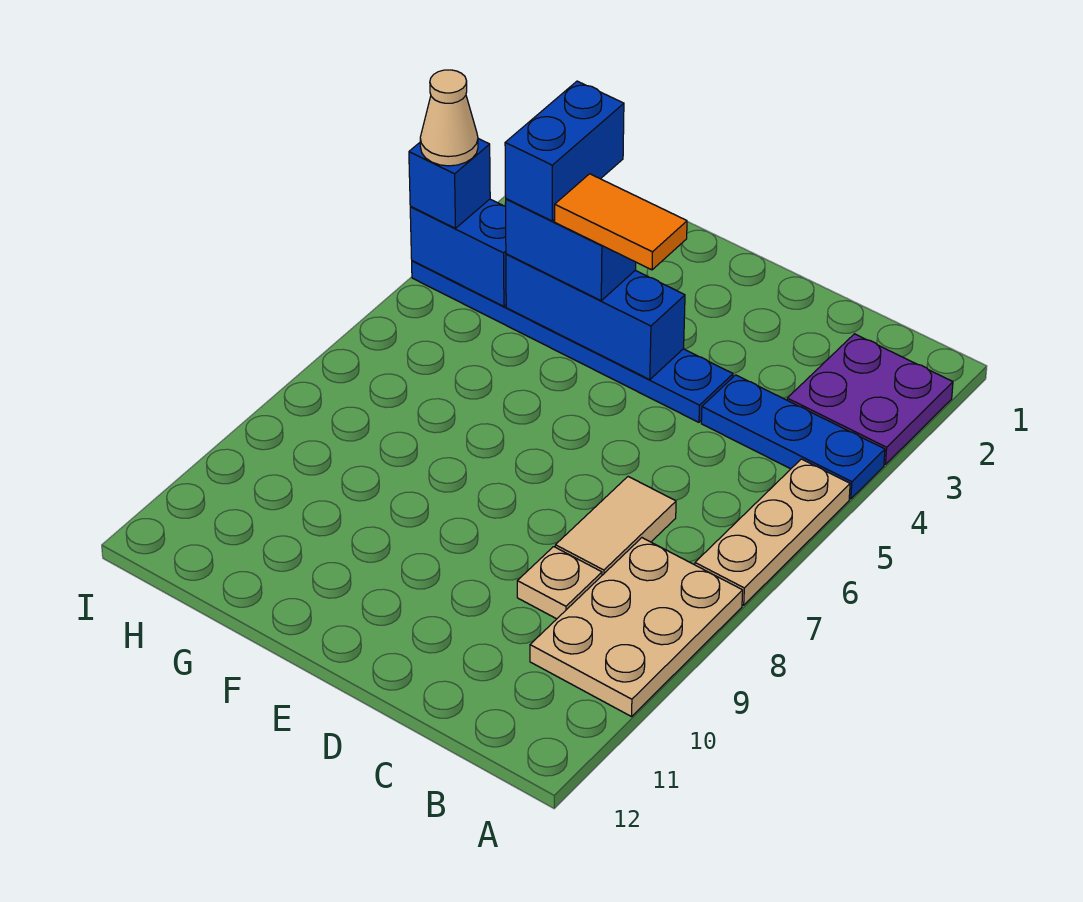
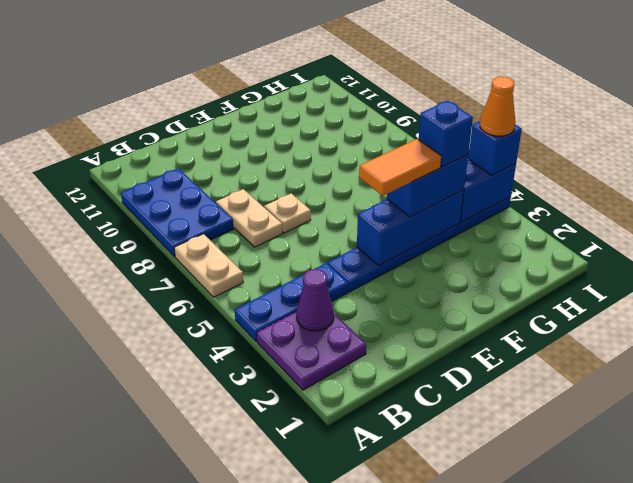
tan 1x3 plate [695,459,850,605] -> tan 1x2 plate [174,234,243,297]
tan 2x3 plate [530,538,743,717] -> blue 2x3 plate [121,168,233,257]
none -> purple 1x1 cone [296,269,334,331]
tan 1x2 tile [555,477,676,575] -> tan 1x2 plate [216,189,282,247]
tan 1x1 plate [517,547,602,619] -> tan 1x1 plate moved to [264,194,311,233]
blue 1x2 brick [505,81,624,221] -> blue 1x1 brick [419,101,473,167]
tan 1x1 cone [420,70,478,166] -> orange 1x1 cone [480,77,515,136]

